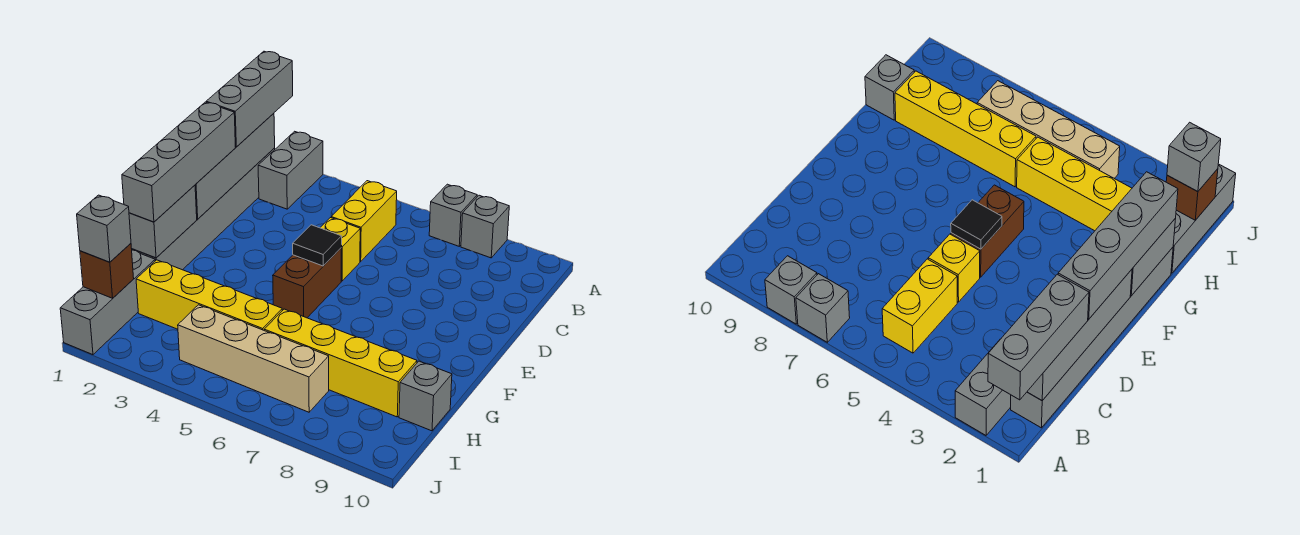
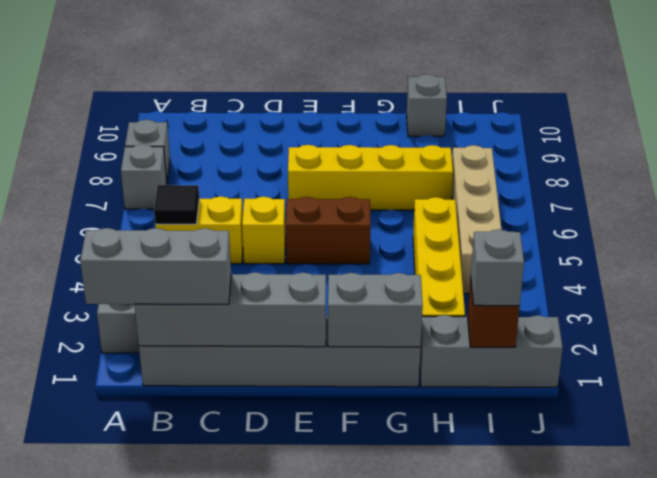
grey 1x4 brick [122,102,235,222] -> none
black 1x1 tile [293,225,342,266] -> black 1x1 tile moved to [154,185,199,224]
yellow 1x4 brick [264,309,417,417] -> yellow 1x4 brick turned to [288,145,453,210]

